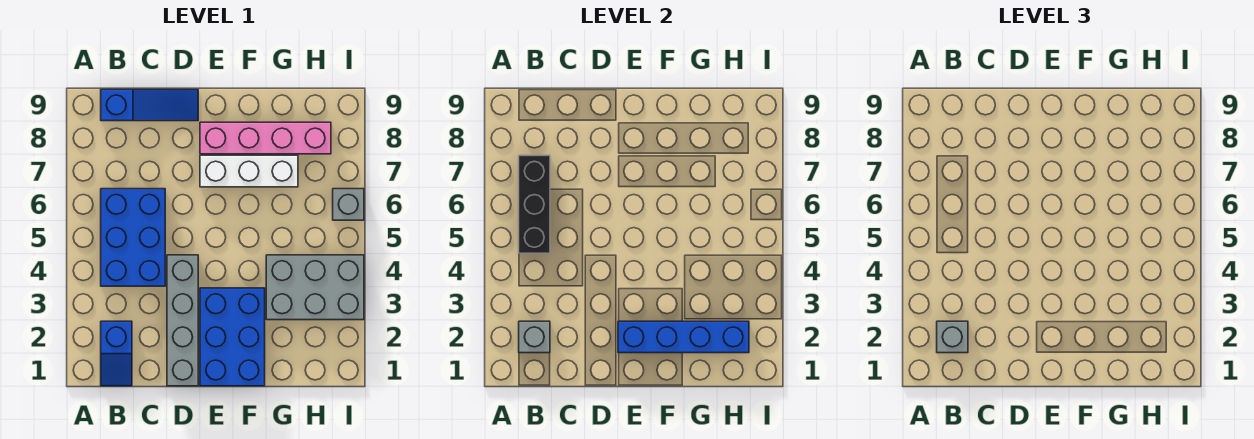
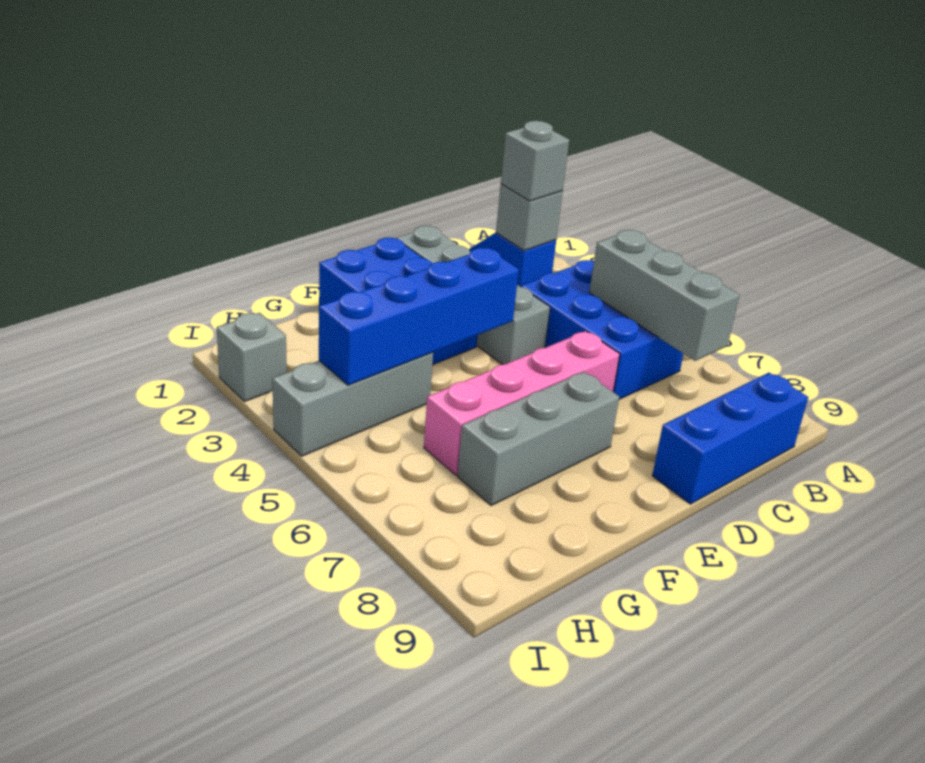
black 1x3 brick [519,155,550,253] -> grey 1x3 brick [589,230,740,361]
blue 1x3 slope [101,89,198,121] -> blue 1x3 brick [652,373,808,504]
blue 1x4 brick [618,321,749,353] -> blue 1x4 brick moved to [319,248,519,385]
white 1x3 brick [200,155,298,187] -> grey 1x3 brick [457,372,619,505]
pink 1x4 brick [200,122,331,154] -> pink 1x4 brick moved to [424,331,620,475]
grey 2x3 brick [266,255,364,320] -> grey 1x3 brick [272,352,433,456]
grey 1x1 brick [333,189,364,220] -> grey 1x1 brick moved to [217,313,287,402]

